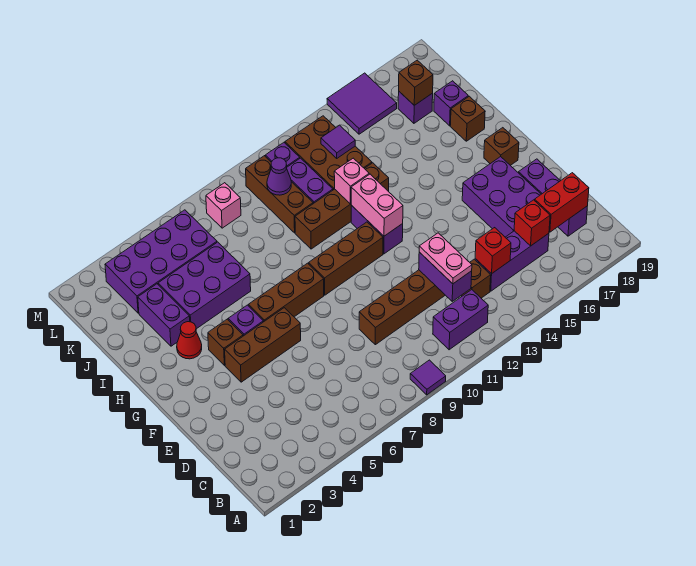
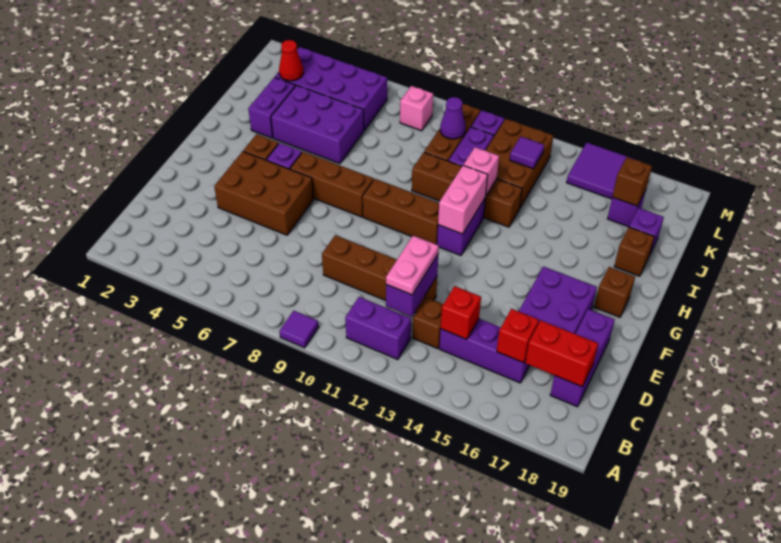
brown 1x3 brick [225,308,301,382] -> brown 2x3 brick [214,151,314,235]
red 1x1 cone [177,322,202,359] -> red 1x1 cone moved to [279,40,303,81]

